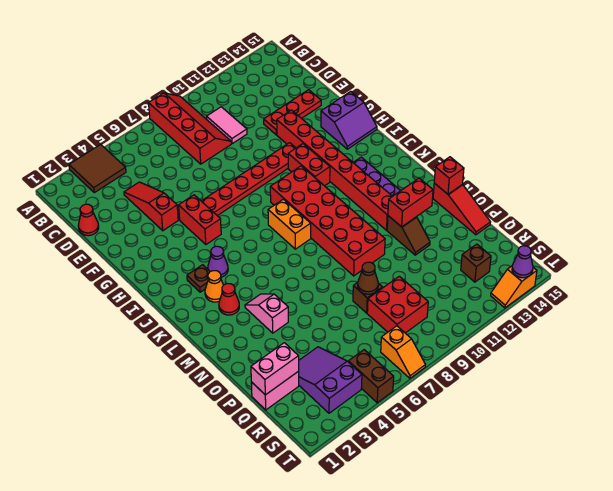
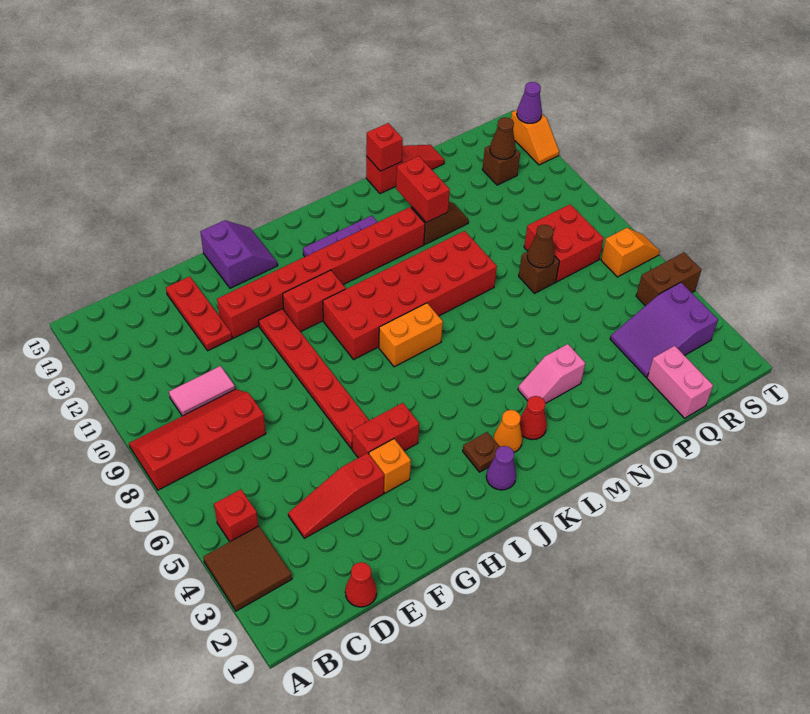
none -> red 1x1 brick [214,489,258,542]
none -> orange 1x1 brick [369,439,411,493]
purple 1x1 cone [208,246,228,277] -> purple 1x1 cone moved to [486,446,516,490]
pink 1x2 brick [251,343,299,395] -> none
none -> brown 1x1 cone [490,117,516,159]

